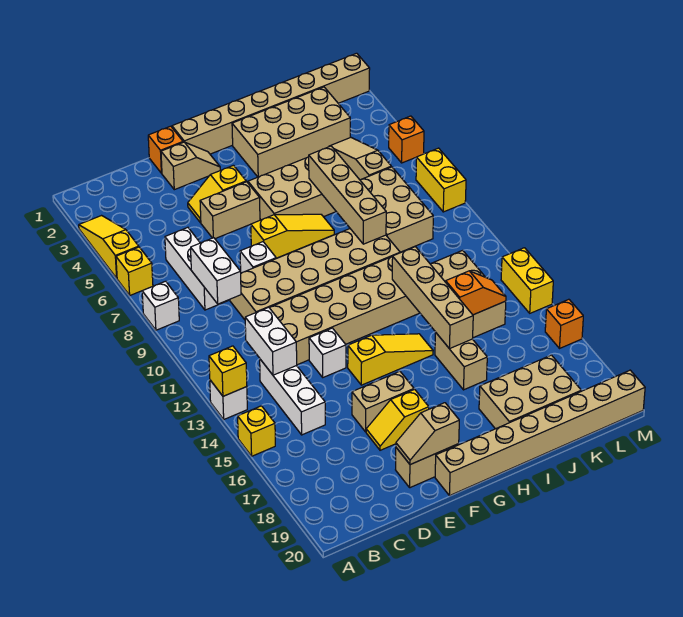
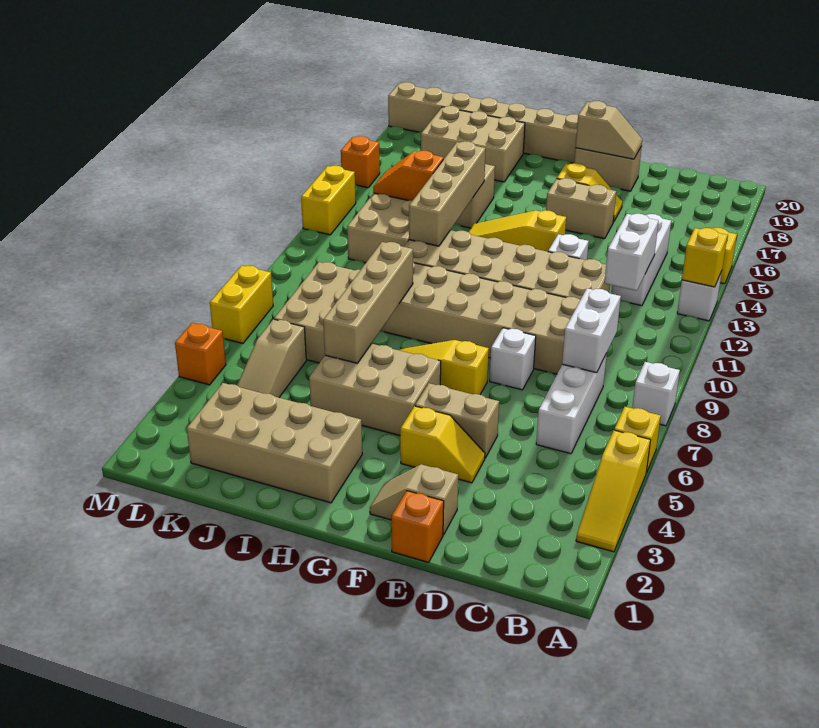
tan 1x8 brick [172,53,370,154] -> none

